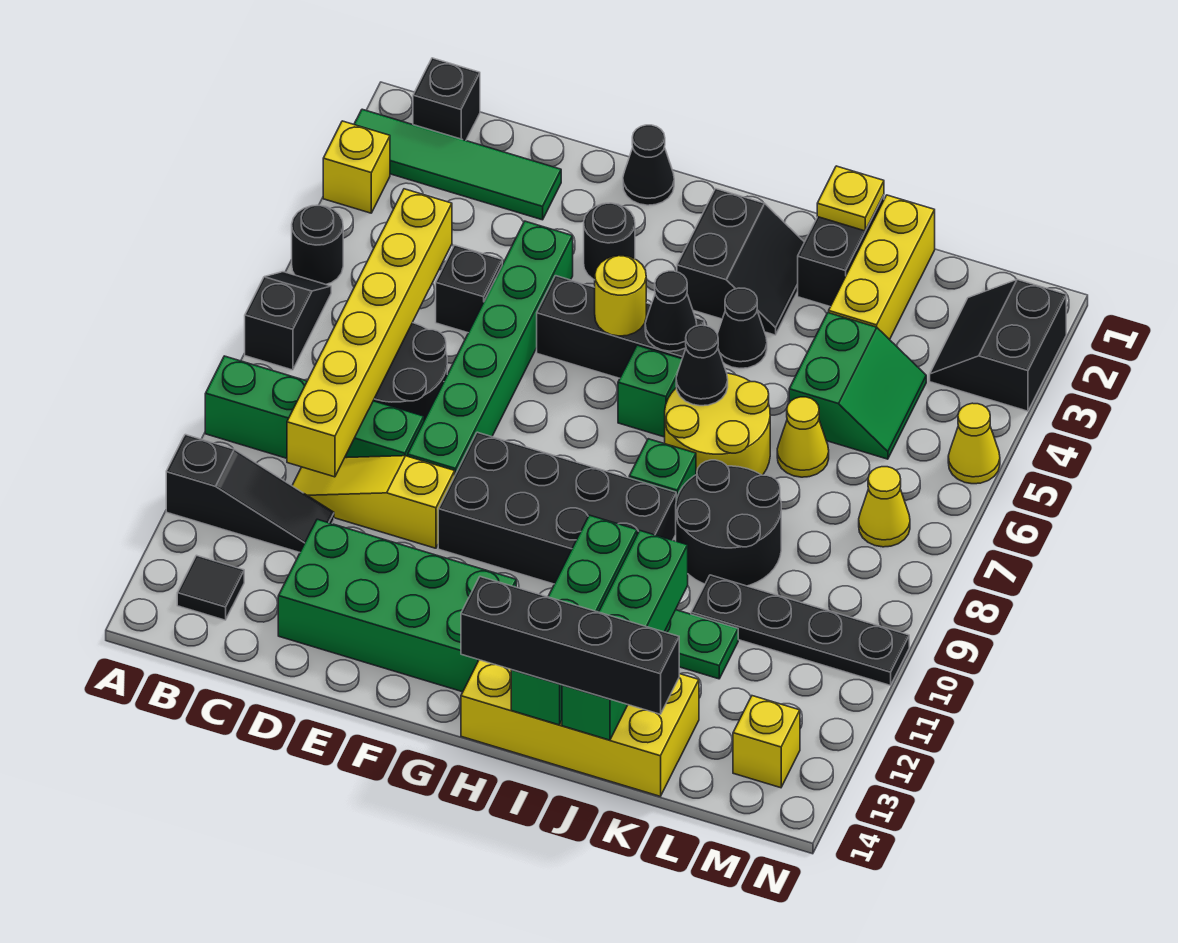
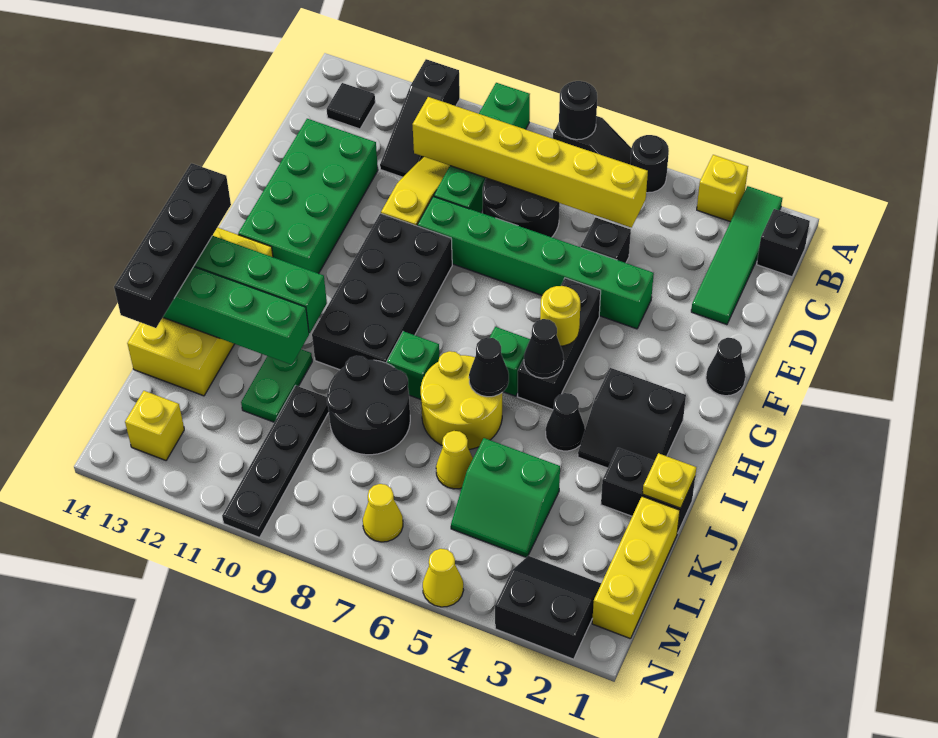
black 1x1 round brick [584,203,635,280] -> black 1x1 round brick moved to [559,81,597,140]
yellow 1x3 brick [829,195,935,340] -> yellow 1x3 brick turned to [592,496,680,639]

